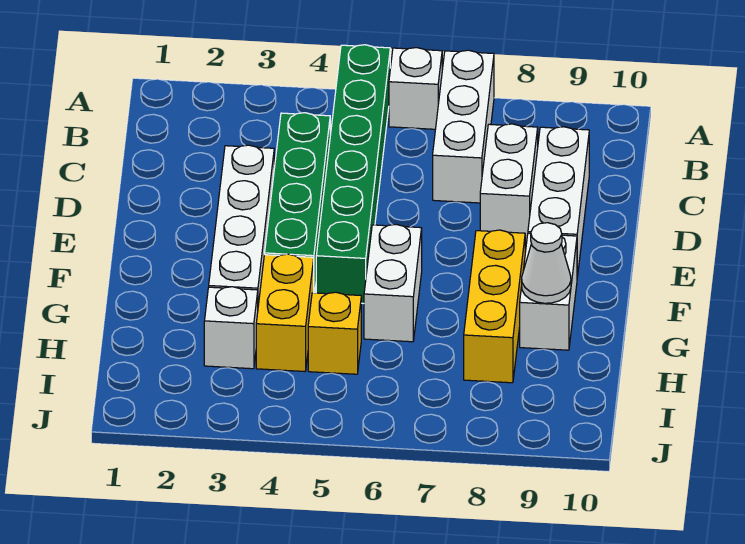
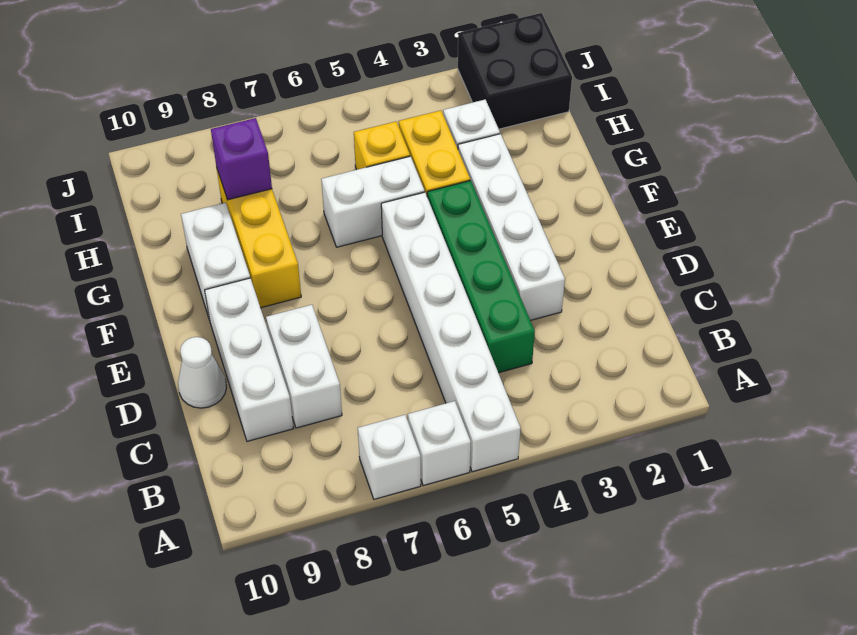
green 1x6 brick [316,45,390,303] -> white 1x6 brick [381,192,521,472]
white 1x3 brick [433,50,494,203] -> white 1x1 brick [358,415,421,499]
white 1x2 brick [364,225,422,342] -> white 1x2 brick turned to [321,156,425,247]
white 1x1 cone [522,223,571,303] -> white 1x1 cone moved to [178,337,227,408]
none -> purple 1x1 brick [211,118,272,200]
none -> black 2x2 brick [458,13,572,129]

